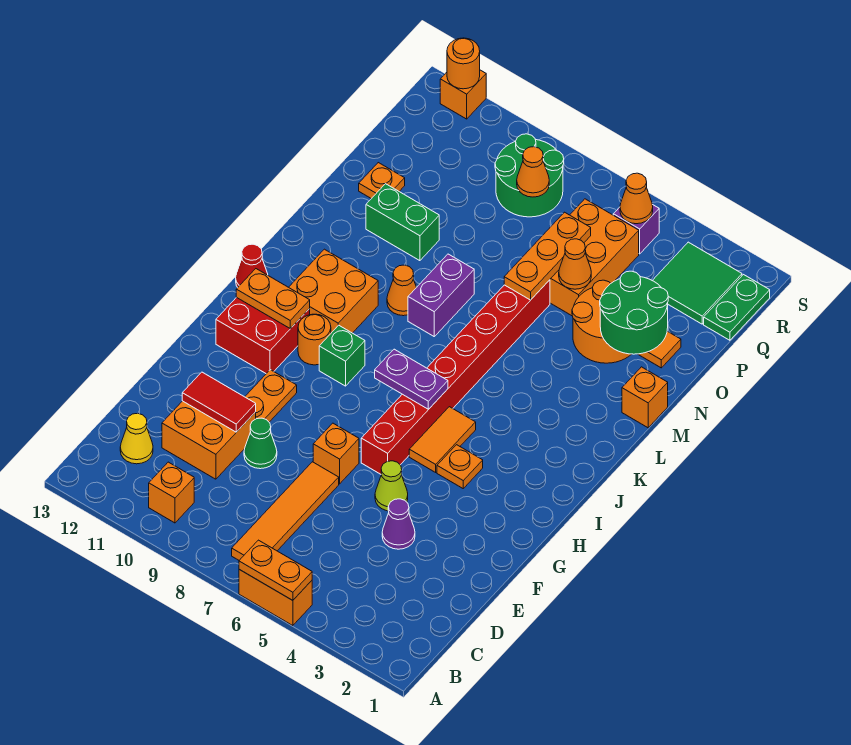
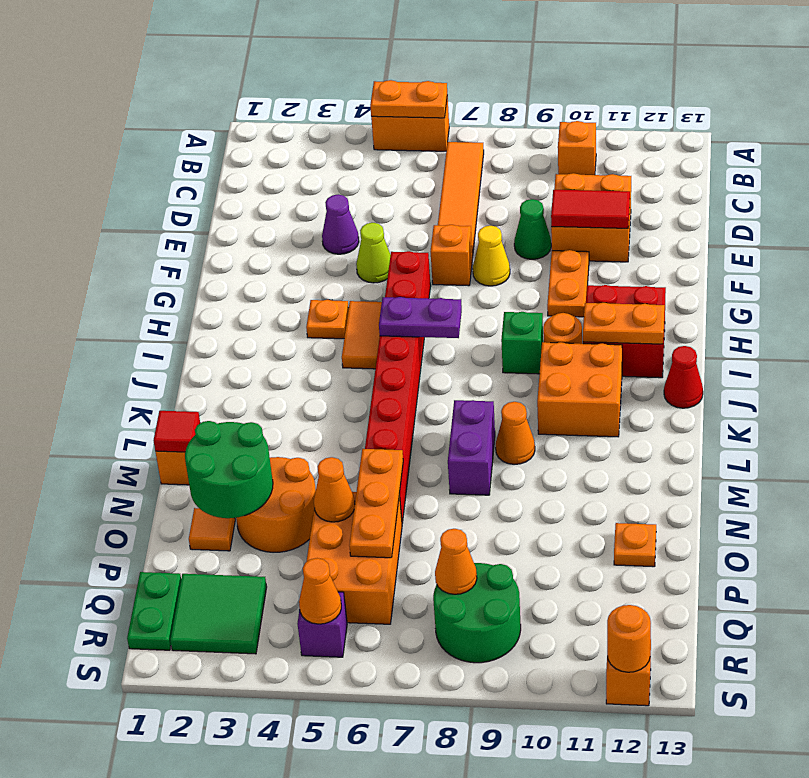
yellow 1x1 cone [120,413,153,464] -> yellow 1x1 cone moved to [473,226,510,286]
none -> red 1x1 tile [154,411,200,452]
green 1x2 brick [366,184,439,261] -> none

